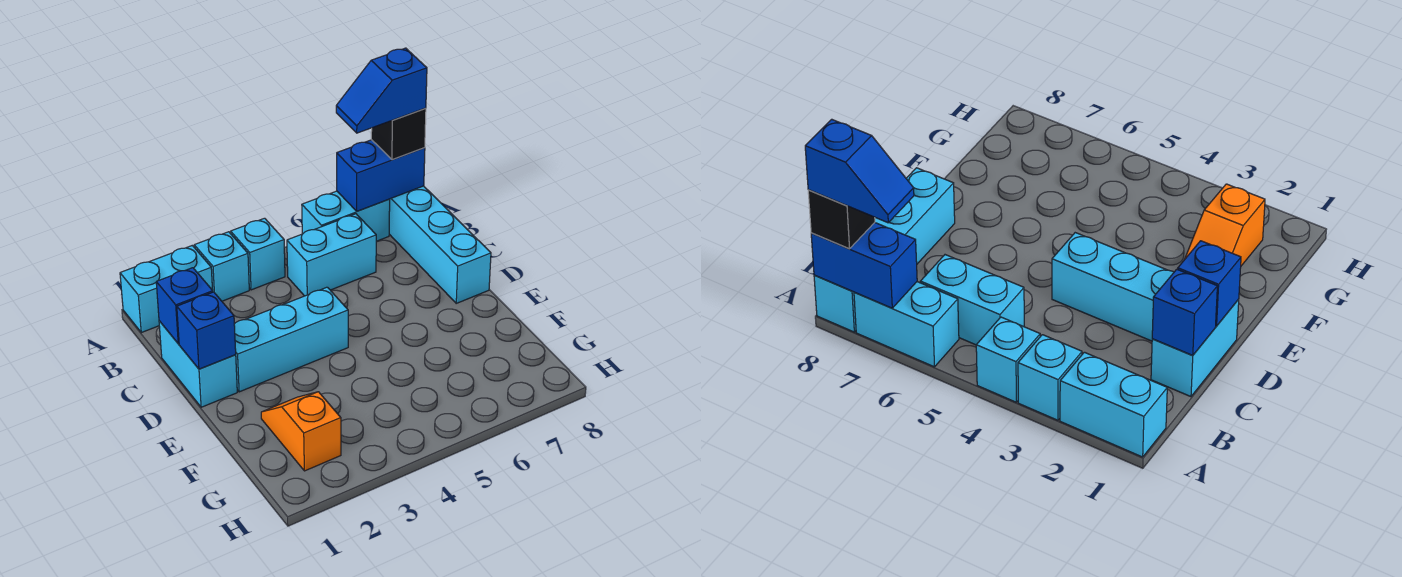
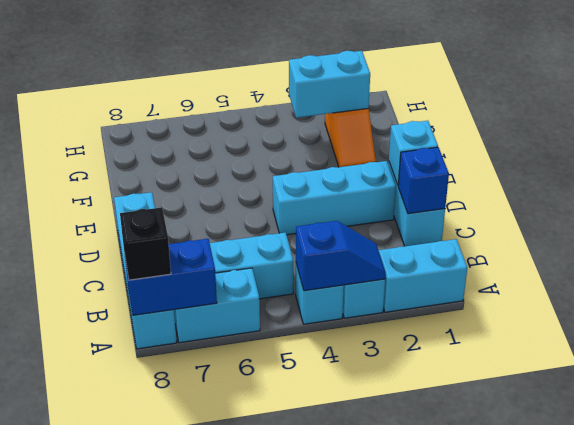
blue 1x2 slope [336,48,427,133] -> blue 1x2 slope moved to [296,221,386,291]
blue 1x1 brick [177,292,236,369] -> cyan 1x1 brick [389,121,438,185]
none -> cyan 1x2 brick [289,51,370,118]

